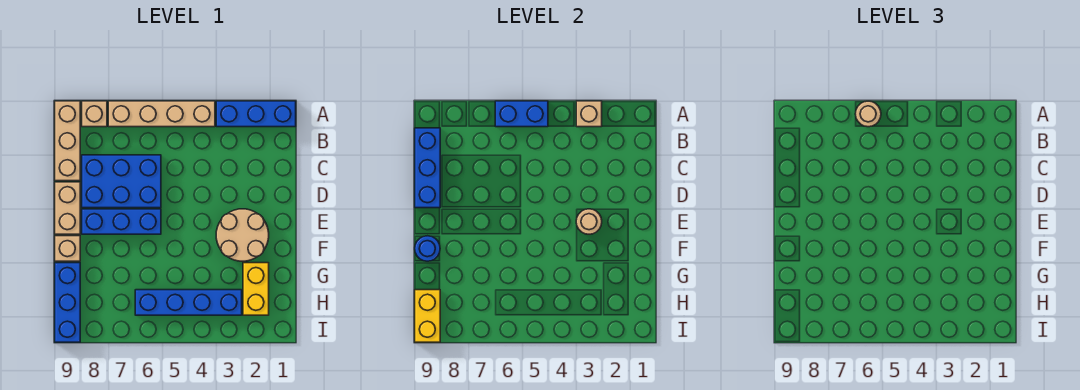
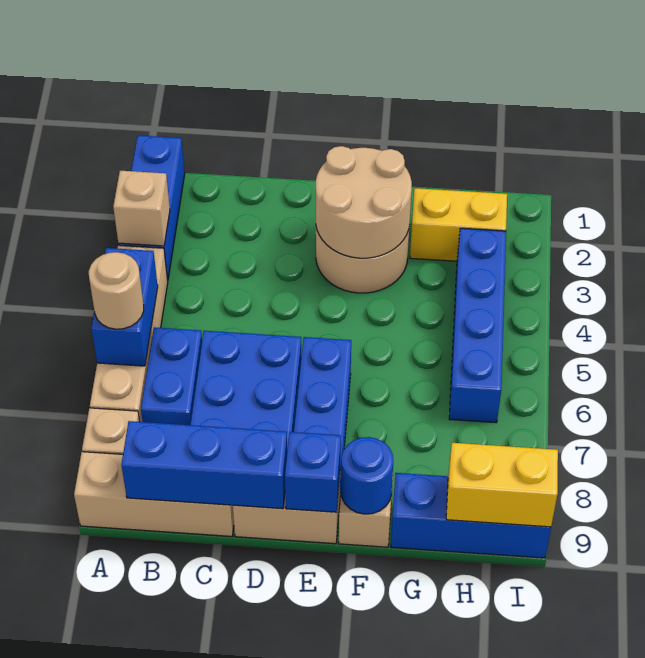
none -> blue 1x2 brick [141,327,202,425]
tan 1x1 round brick [576,209,602,234] -> tan 2x2 round brick [316,146,412,258]
none -> blue 1x1 brick [285,432,341,512]

